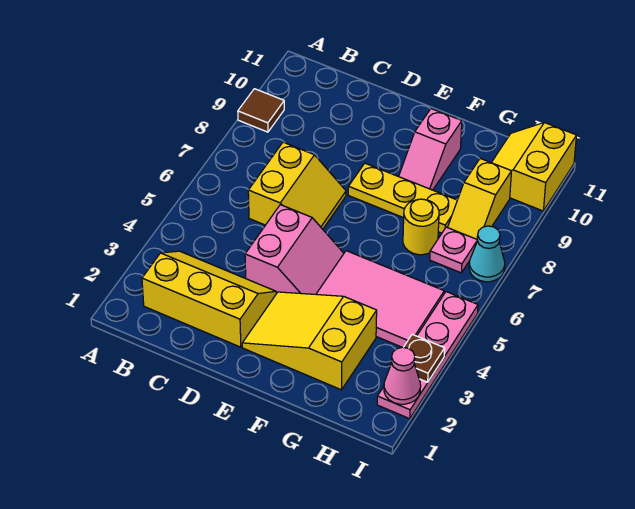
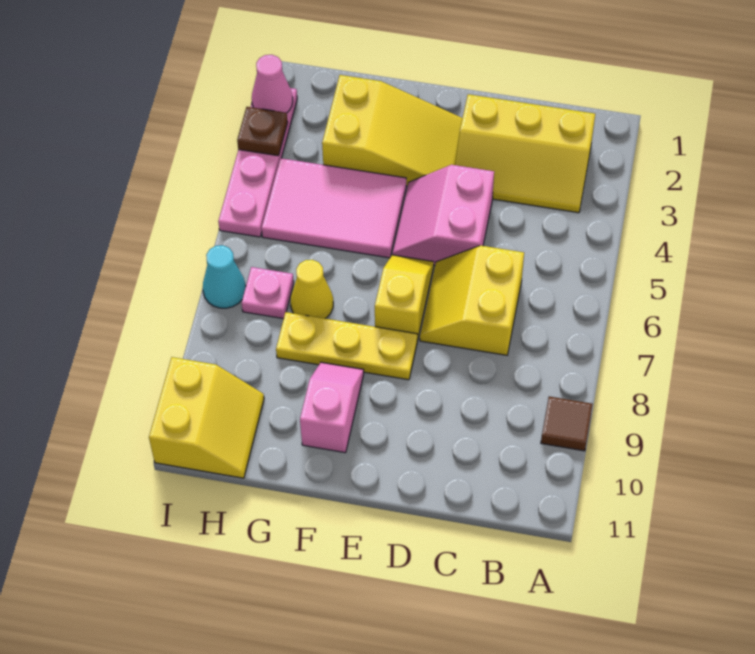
yellow 1x1 round brick [403,199,439,255] -> yellow 1x1 cone [290,260,333,319]
yellow 1x2 slope [448,158,512,239] -> yellow 1x2 slope moved to [375,255,434,340]

